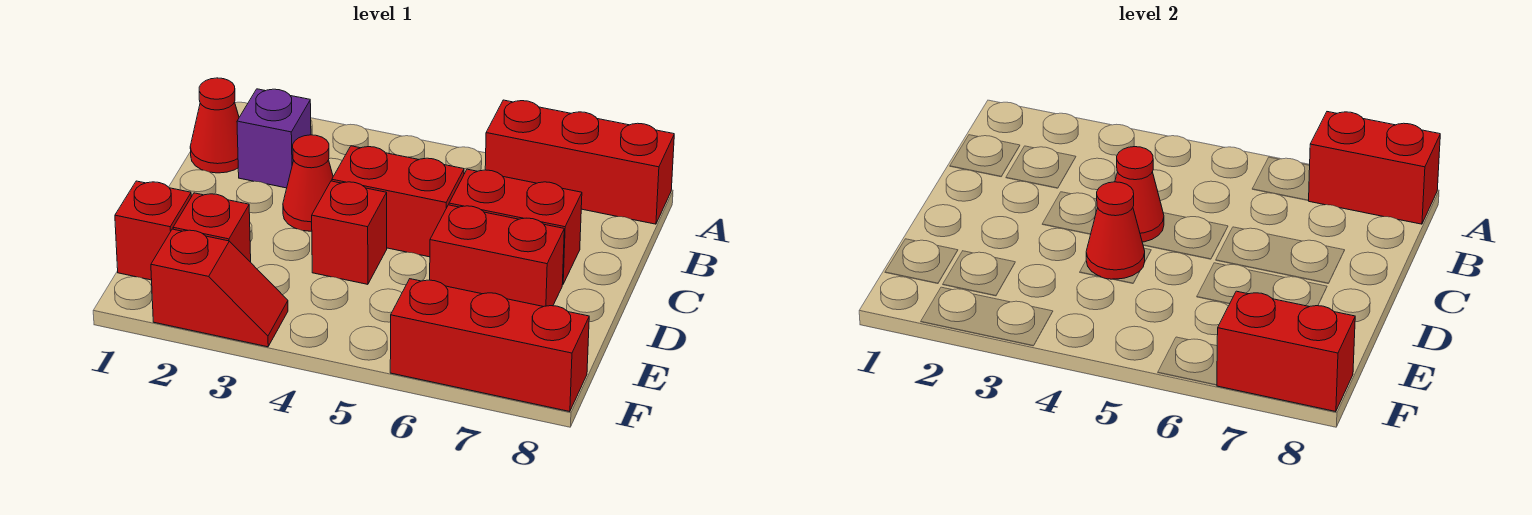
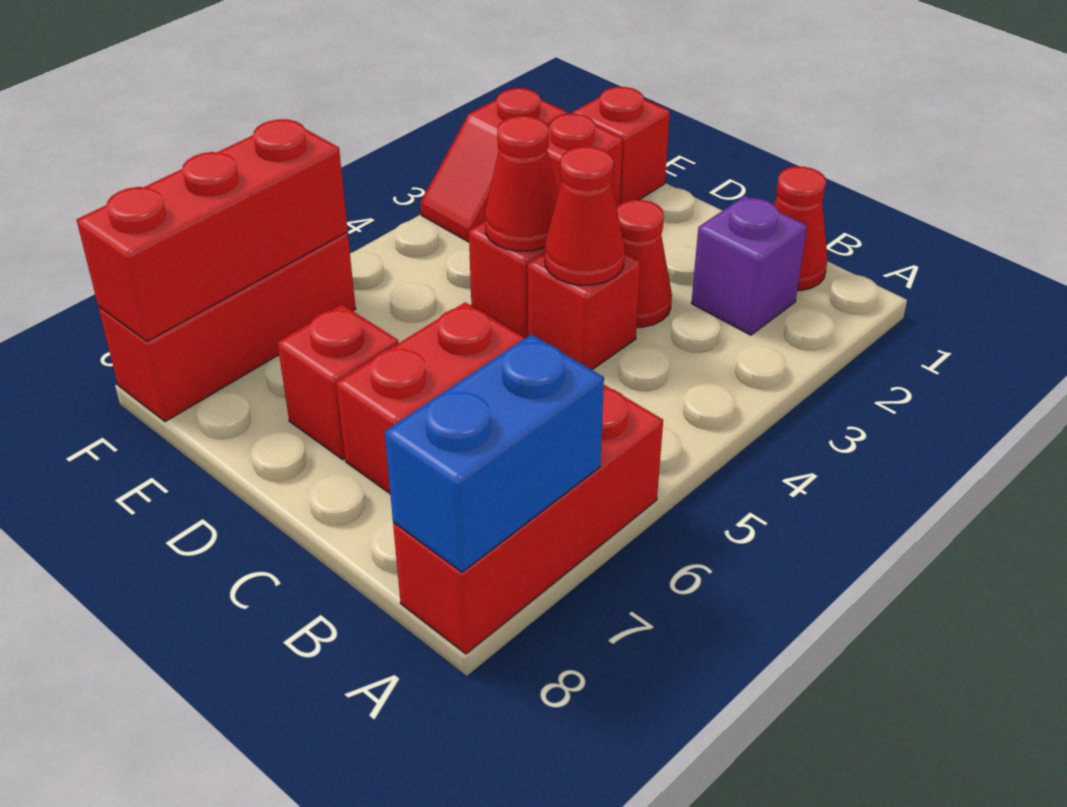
red 1x2 brick [1308,112,1440,224] -> blue 1x2 brick [385,335,604,572]
red 1x2 brick [332,146,464,257] -> red 1x1 brick [528,253,640,370]
red 1x2 brick [430,205,564,307] -> red 1x1 brick [277,305,399,460]
red 1x2 brick [1217,291,1355,412] -> red 1x3 brick [77,119,348,341]

